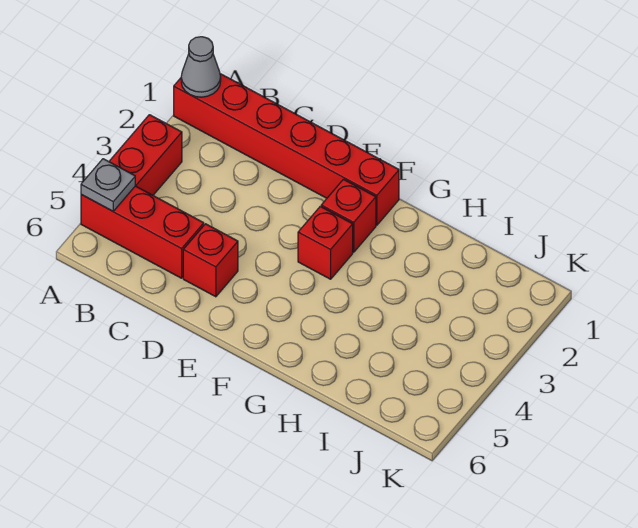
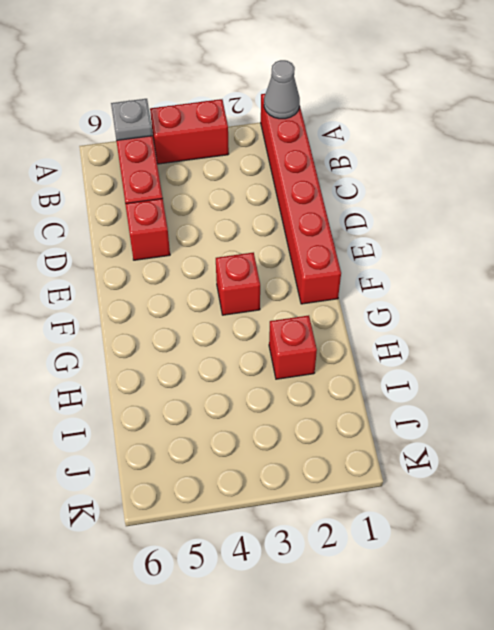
red 1x1 brick [321,179,376,252] -> red 1x1 brick moved to [269,315,317,379]

